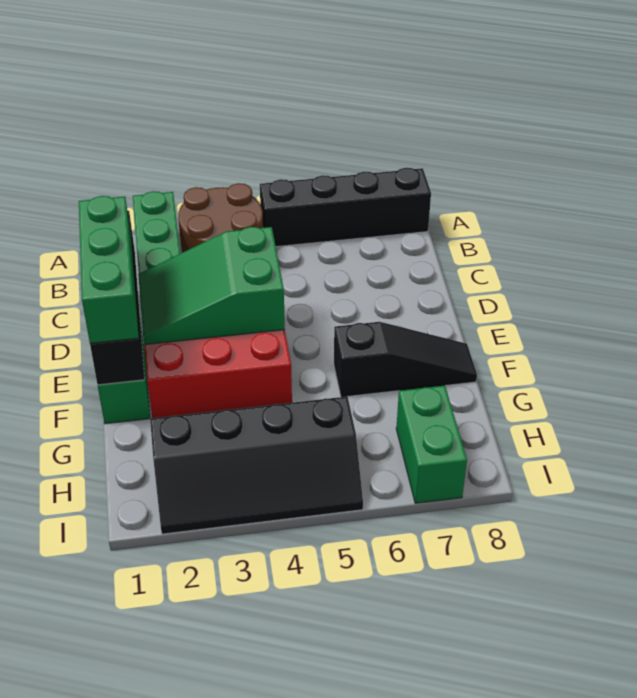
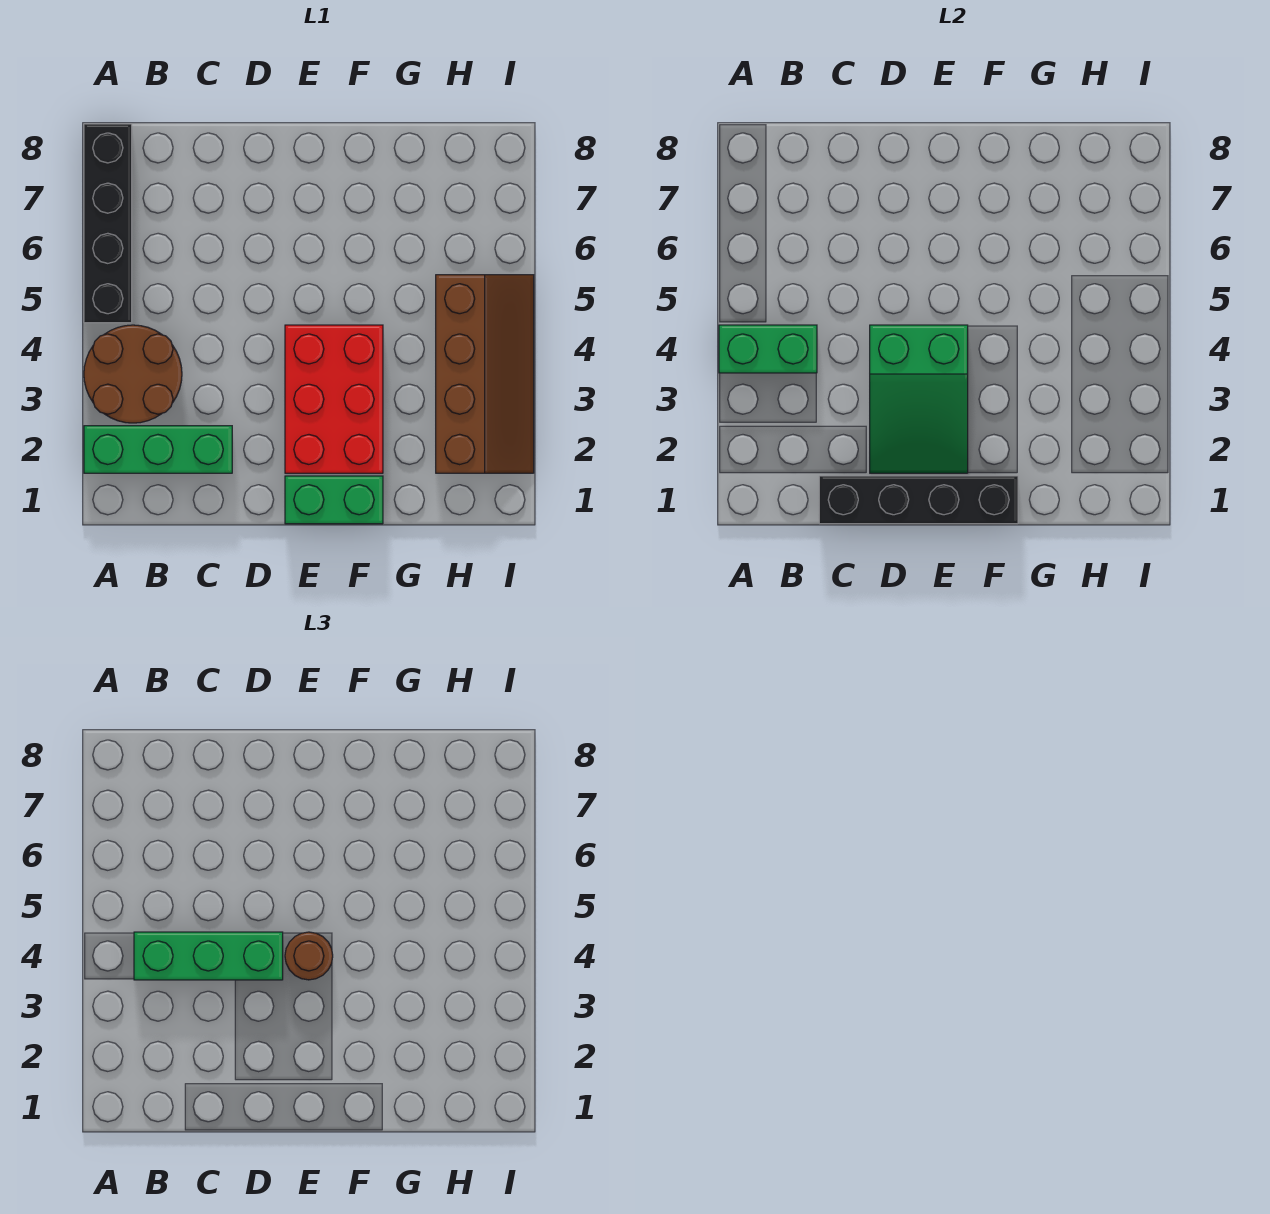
green 1x3 brick [79,196,139,343] -> green 1x3 brick moved to [134,932,283,980]
none -> brown 1x1 round brick [285,932,333,980]
black 1x3 slope [334,322,477,397] -> none
black 2x4 slope [150,396,363,534] -> brown 2x4 slope [436,275,534,473]
green 1x2 brick [396,386,467,503] -> green 1x2 brick moved to [719,325,817,373]

